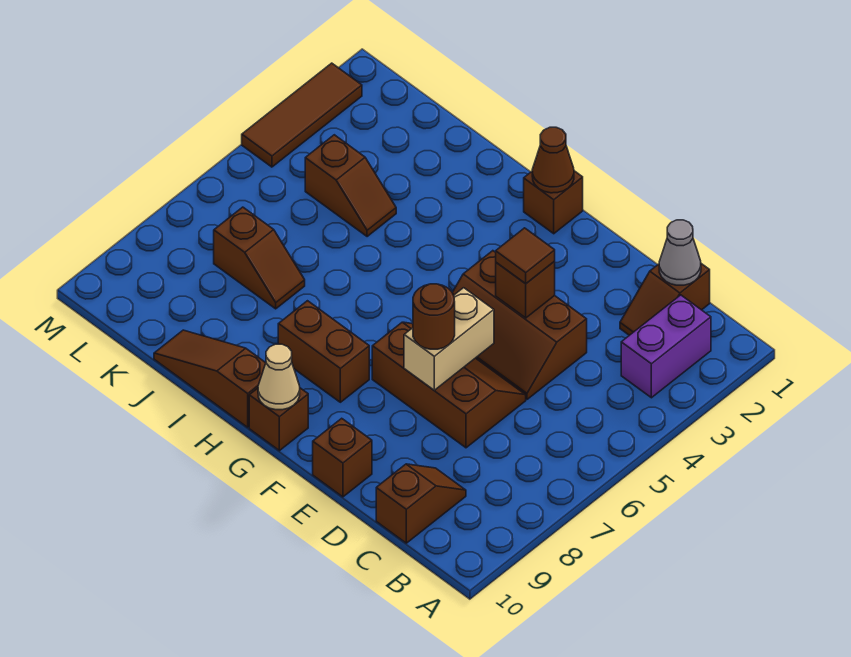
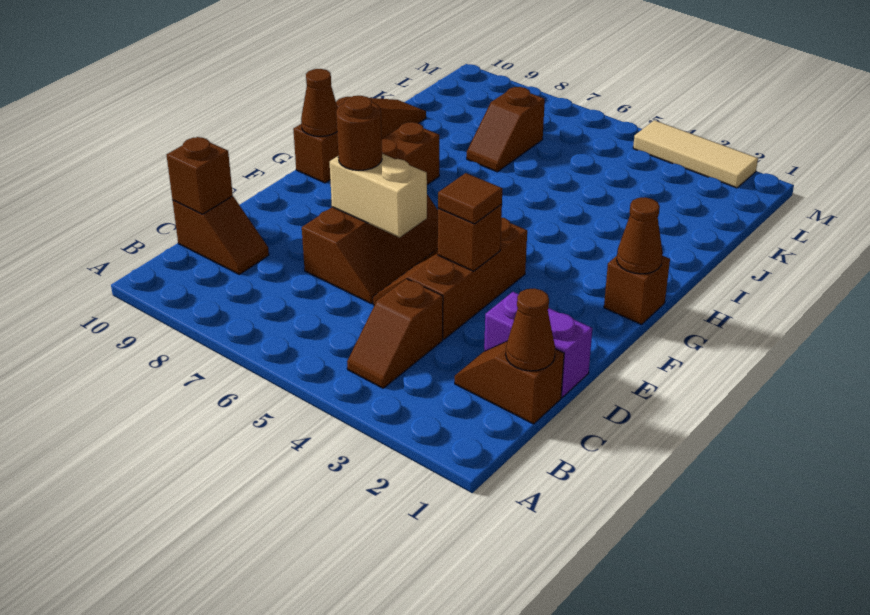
purple 1x2 brick [621,295,711,398] -> purple 1x2 brick moved to [484,292,592,397]
grey 1x1 cone [659,220,701,285] -> brown 1x1 cone [506,288,555,371]
brown 1x1 brick [313,418,372,497] -> brown 1x1 brick moved to [167,137,233,214]
tan 1x1 cone [258,344,300,410] -> brown 1x1 cone [301,69,337,136]
brown 1x2 slope [305,135,396,237] -> brown 1x2 slope moved to [347,279,443,388]
brown 1x3 tile [242,63,362,167] -> tan 1x3 tile [633,120,758,188]

